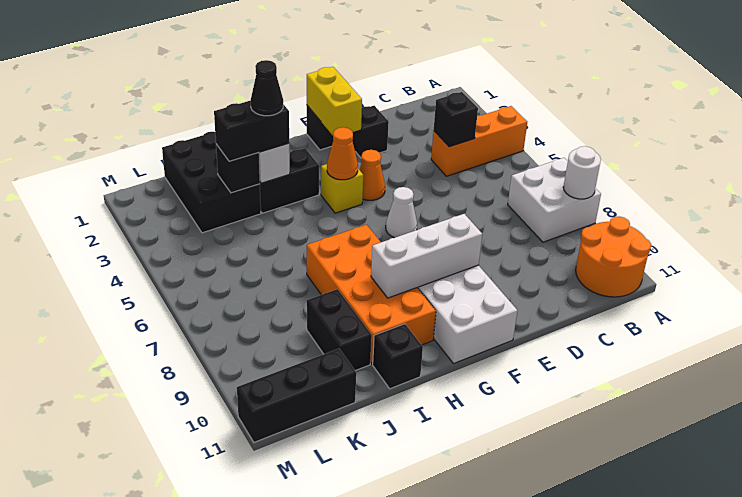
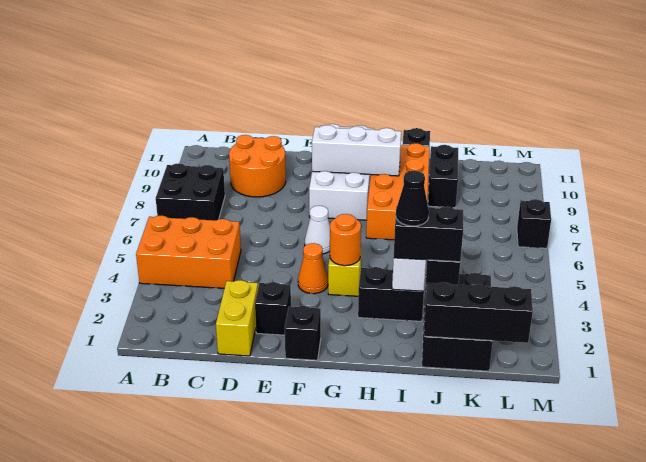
orange 1x3 brick [431,106,527,176] -> orange 2x3 brick [136,215,241,288]
white 2x2 brick [508,158,601,242] -> black 2x2 brick [156,163,225,220]
white 1x1 round brick [563,146,601,199] -> none
orange 2x2 round brick [576,216,651,297] -> orange 2x2 round brick moved to [229,135,286,197]
black 1x1 brick [434,92,478,147] -> black 1x1 brick moved to [517,199,551,248]
yellow 1x2 brick [307,67,362,135] -> yellow 1x2 brick moved to [216,280,258,356]
orange 1x1 cone [327,127,358,180] -> orange 1x1 round brick [330,214,361,266]
black 1x3 brick [237,349,356,442] -> black 1x3 brick moved to [424,282,533,343]

